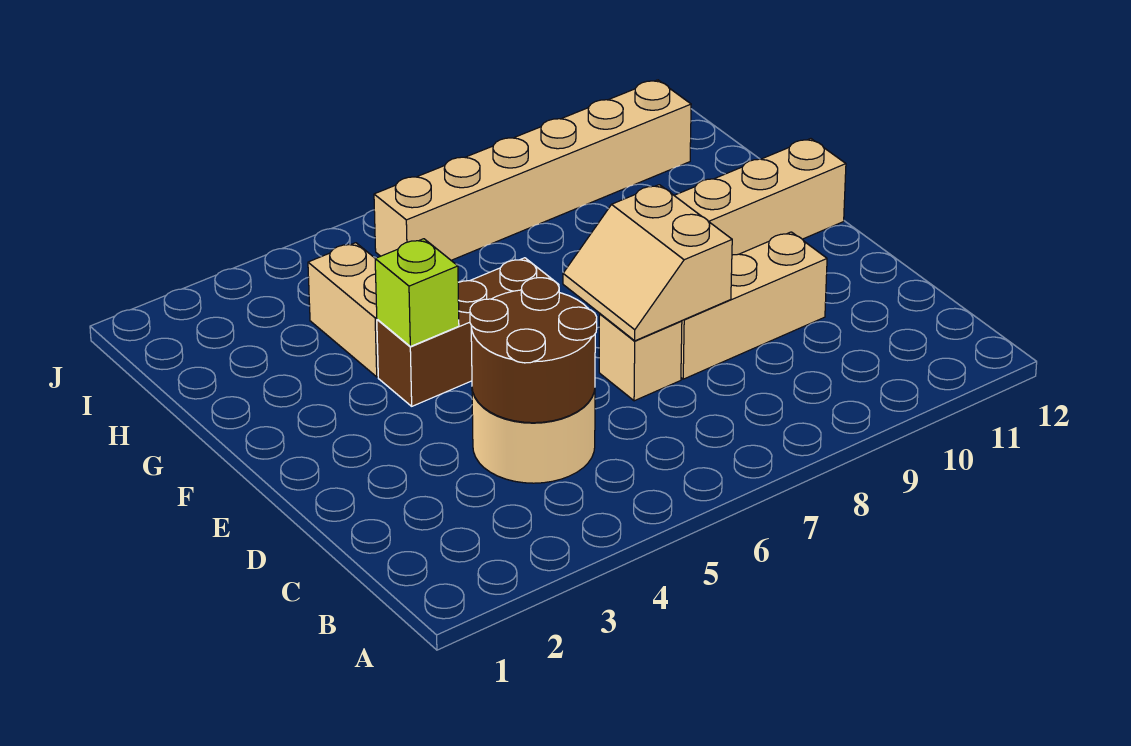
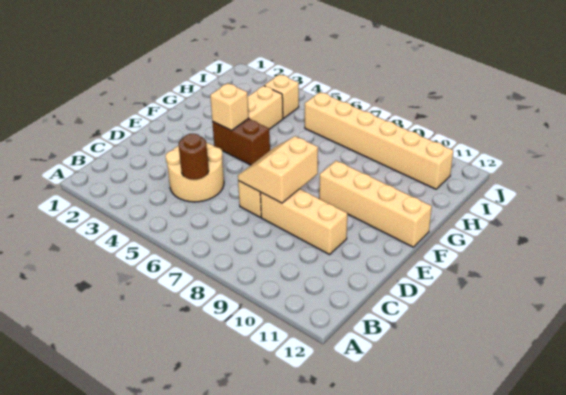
brown 2x2 round brick [470,278,597,423] -> brown 1x1 round brick [179,134,209,180]
brown 1x3 brick [377,258,559,406] -> brown 1x2 brick [212,119,270,165]
lime 1x1 brick [375,239,459,347] -> tan 1x1 brick [210,83,248,131]
none -> tan 1x1 brick [264,74,299,118]

